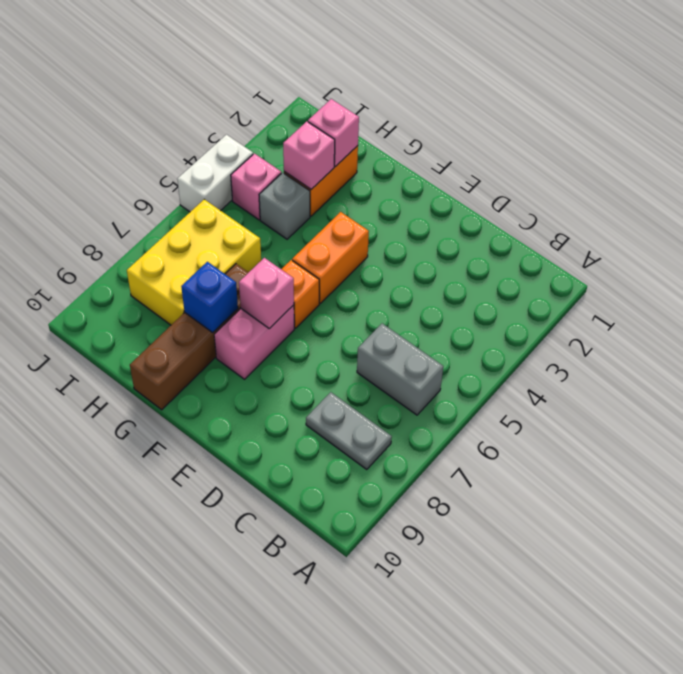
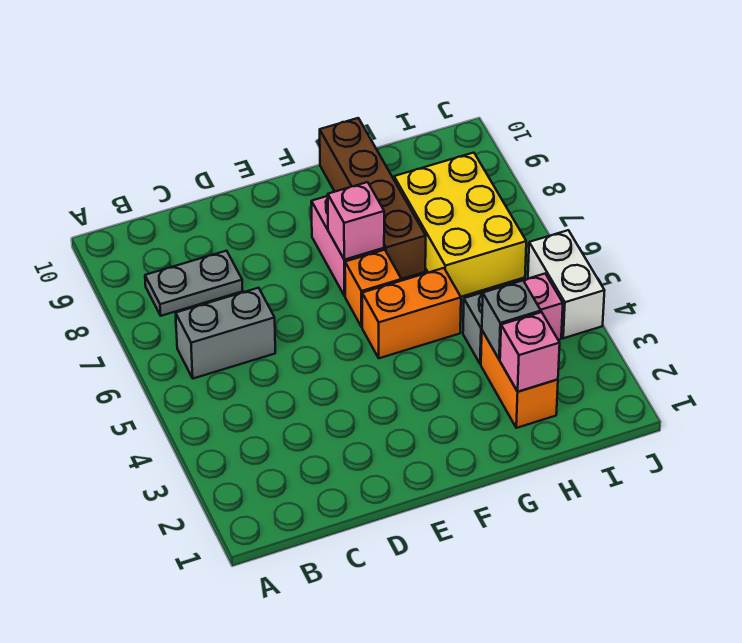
orange 1x2 brick [292,212,369,303] -> orange 1x2 brick turned to [362,268,461,358]
blue 1x1 brick [181,262,238,332] -> none
pink 1x1 brick [283,122,335,189] -> grey 1x1 brick [482,280,541,359]

